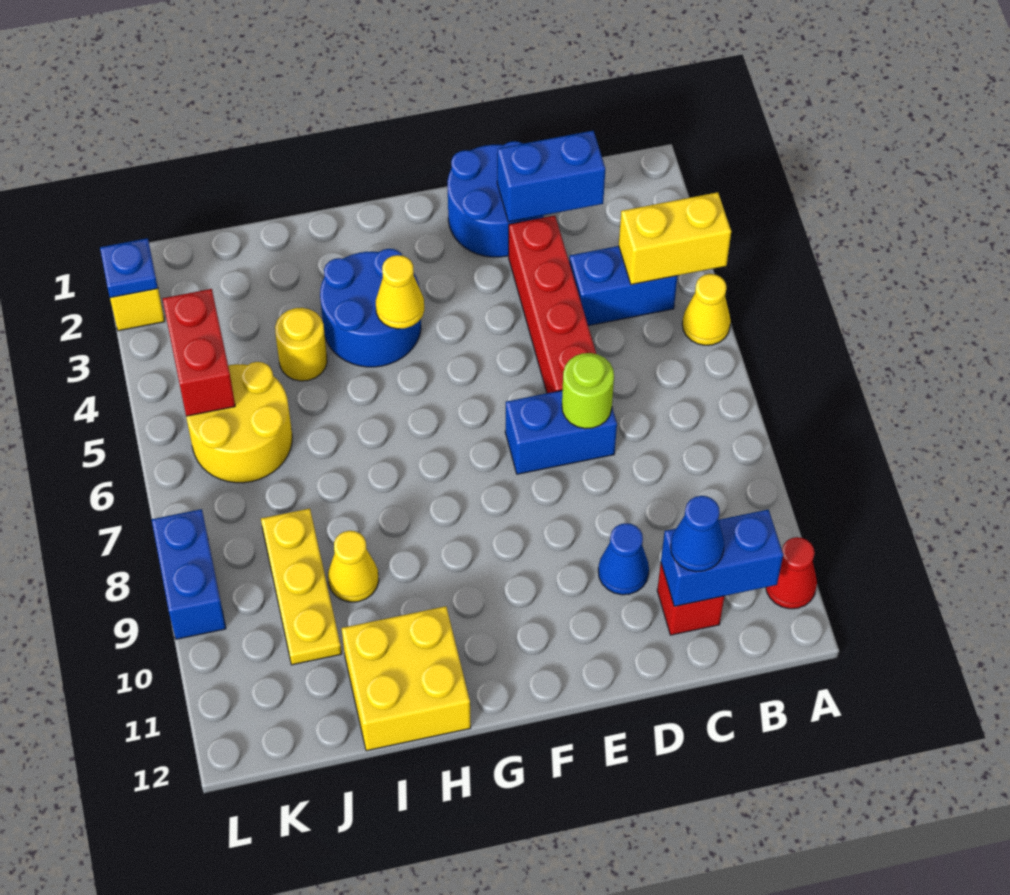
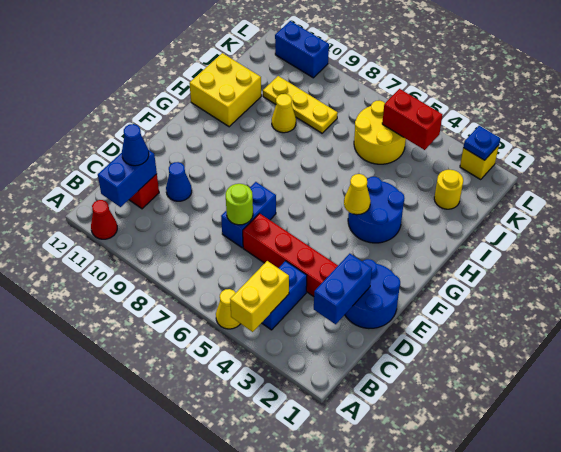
yellow 1x1 round brick [275,308,327,381] -> yellow 1x1 round brick moved to [434,170,463,209]
blue 1x2 brick [152,509,226,639] -> blue 1x2 brick moved to [275,21,329,78]

